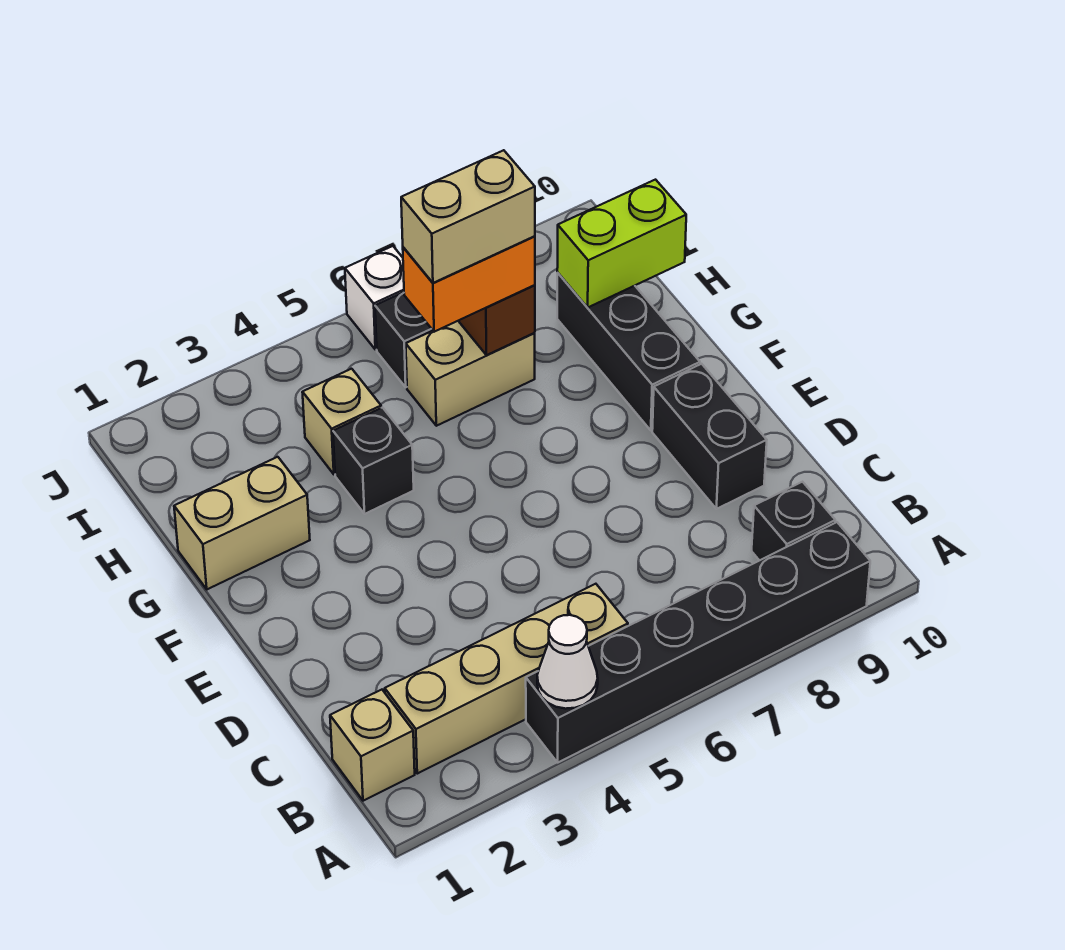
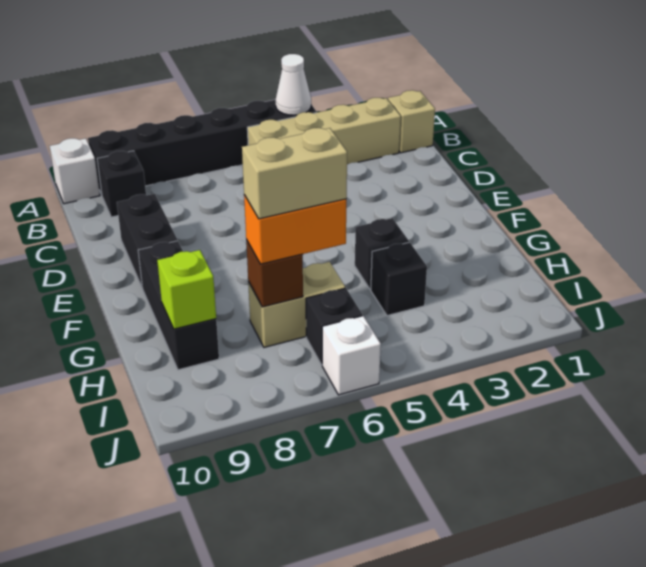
none -> white 1x1 brick [50,138,100,204]
tan 1x2 brick [174,457,310,589] -> none
tan 1x1 brick [302,369,381,474] -> black 1x1 brick [371,242,427,316]
lime 1x2 brick [557,180,686,308] -> lime 1x1 brick [157,250,216,329]

